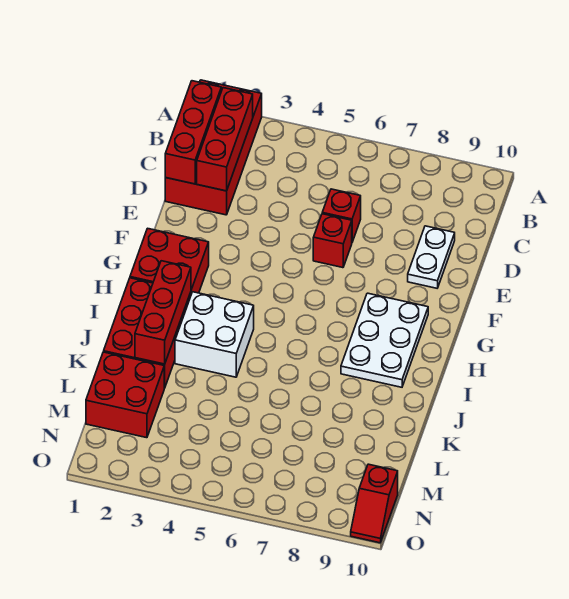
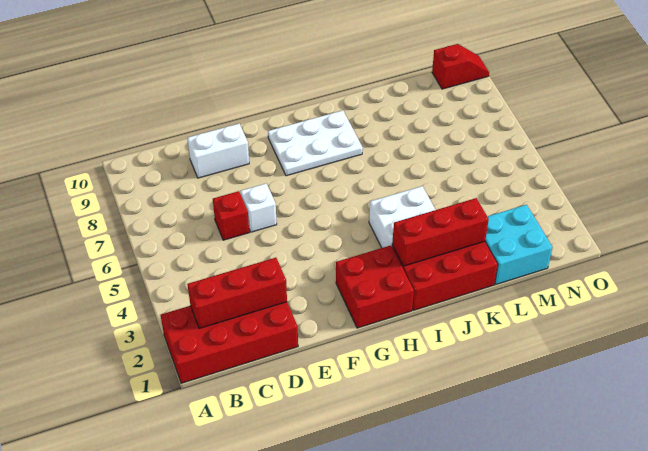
red 1x3 brick [165,81,221,184] -> none
white 1x2 plate [408,226,455,288] -> white 1x2 brick [187,124,249,178]
red 1x1 brick [313,214,352,268] -> white 1x1 brick [240,183,277,232]
red 2x2 brick [86,352,164,438] -> cyan 2x2 brick [485,205,553,284]

